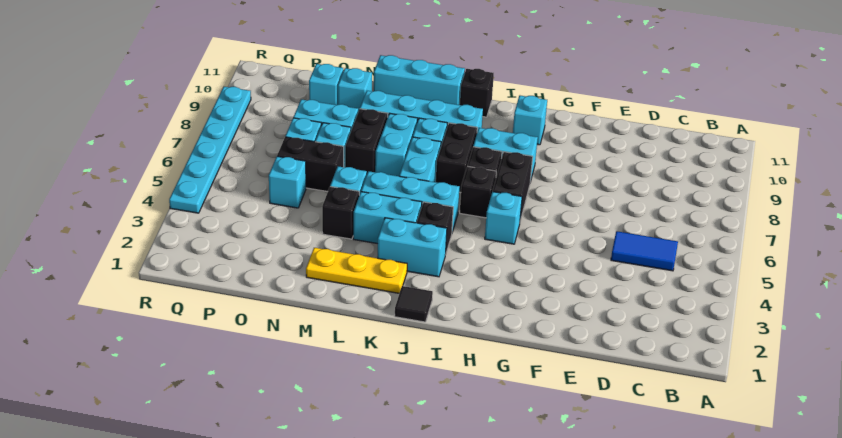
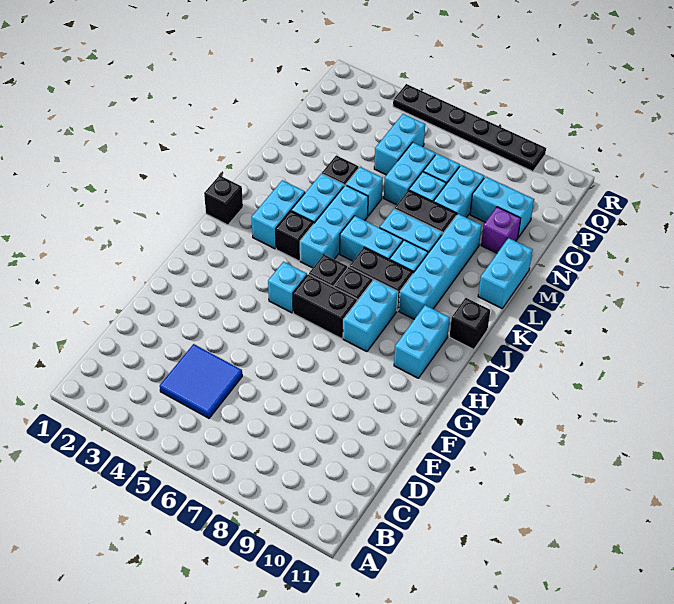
blue 1x2 tile [611,231,678,271] -> blue 2x2 tile [160,344,242,418]
cyan 1x1 brick [513,96,547,145] -> cyan 1x2 brick [394,305,450,378]
black 1x1 tile [395,286,433,322] -> black 1x1 brick [204,175,243,225]
yellow 1x3 plate [306,248,407,293] -> none
cyan 1x3 brick [374,55,465,105] -> cyan 1x2 brick [478,238,533,308]
black 1x2 brick [277,137,344,192] -> cyan 1x2 brick [384,142,435,205]
cyan 1x1 brick [338,68,372,111] -> purple 1x1 brick [481,207,521,253]
cyan 1x1 brick [269,156,306,208] -> cyan 1x2 brick [374,114,425,175]
cyan 1x1 brick [309,64,343,105] -> cyan 1x2 brick [470,176,534,237]
cyan 1x6 plate [169,87,251,213] -> black 1x6 plate [393,84,546,171]

